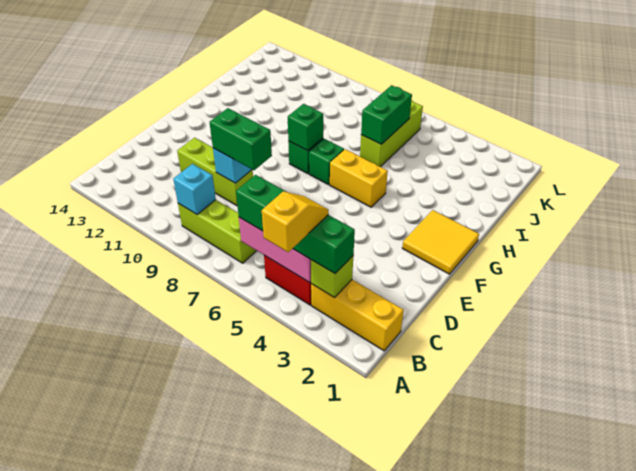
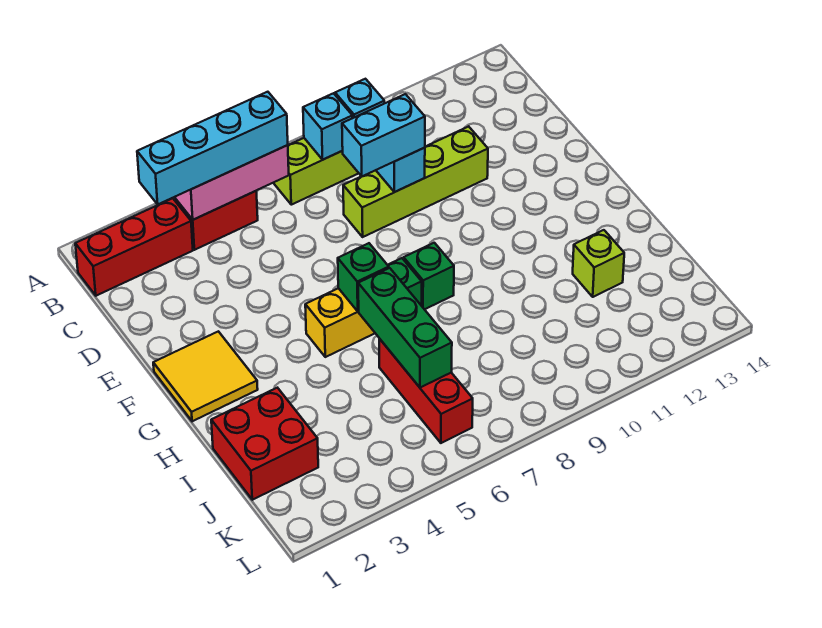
yellow 1x2 slope [262,192,328,252] -> none
yellow 1x3 brick [311,280,404,351] -> red 1x3 brick [75,198,193,296]
lime 1x1 brick [311,256,353,298] -> lime 1x1 brick moved to [573,230,624,297]
green 1x4 brick [236,175,355,273] -> cyan 1x4 brick [137,92,288,204]
none -> cyan 1x1 brick [303,93,352,160]
green 1x2 brick [210,108,272,170] -> cyan 1x2 brick [342,94,425,176]
lime 1x3 brick [177,138,253,206] -> lime 1x4 brick [343,126,488,237]
green 1x1 brick [288,104,323,151] -> green 1x1 brick moved to [338,243,389,311]
none -> red 2x2 brick [211,388,318,500]
lime 1x3 brick [360,100,423,167] -> red 1x3 brick [379,339,473,443]
green 1x2 brick [361,85,412,144] -> green 1x3 brick [358,268,452,388]

